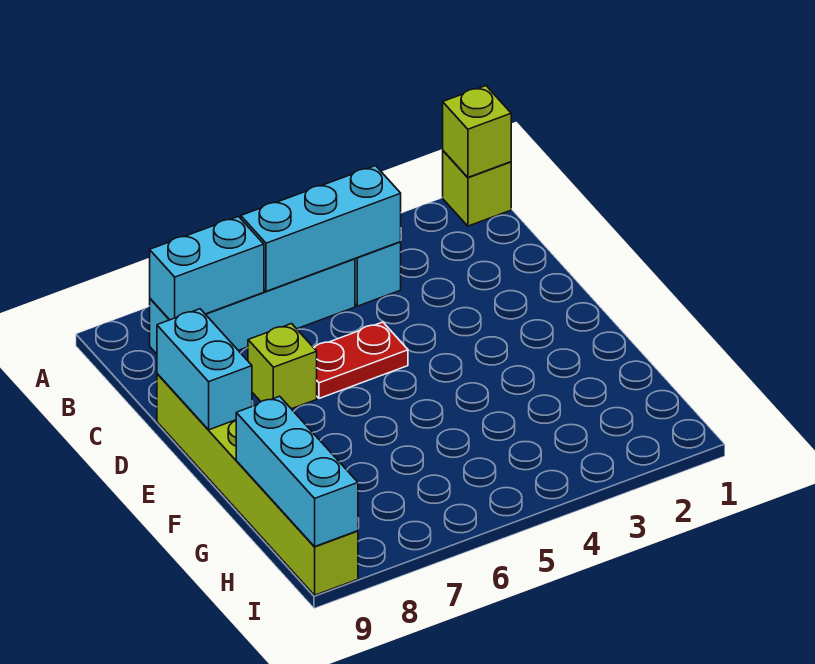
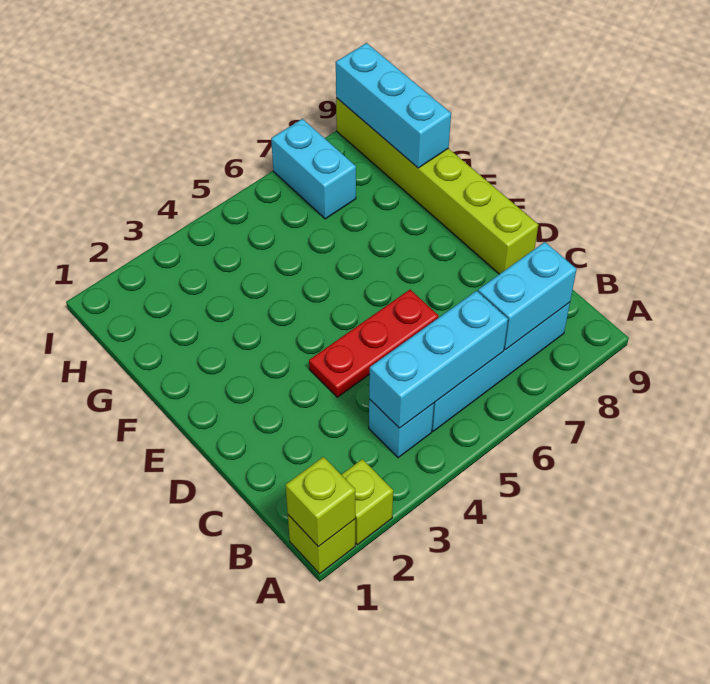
red 1x2 plate [314,322,408,398] -> red 1x3 plate [309,290,438,397]
lime 1x1 brick [248,324,317,409] -> lime 1x1 brick moved to [341,459,393,545]
cyan 1x2 brick [157,309,252,430] -> cyan 1x2 brick moved to [271,119,356,219]

